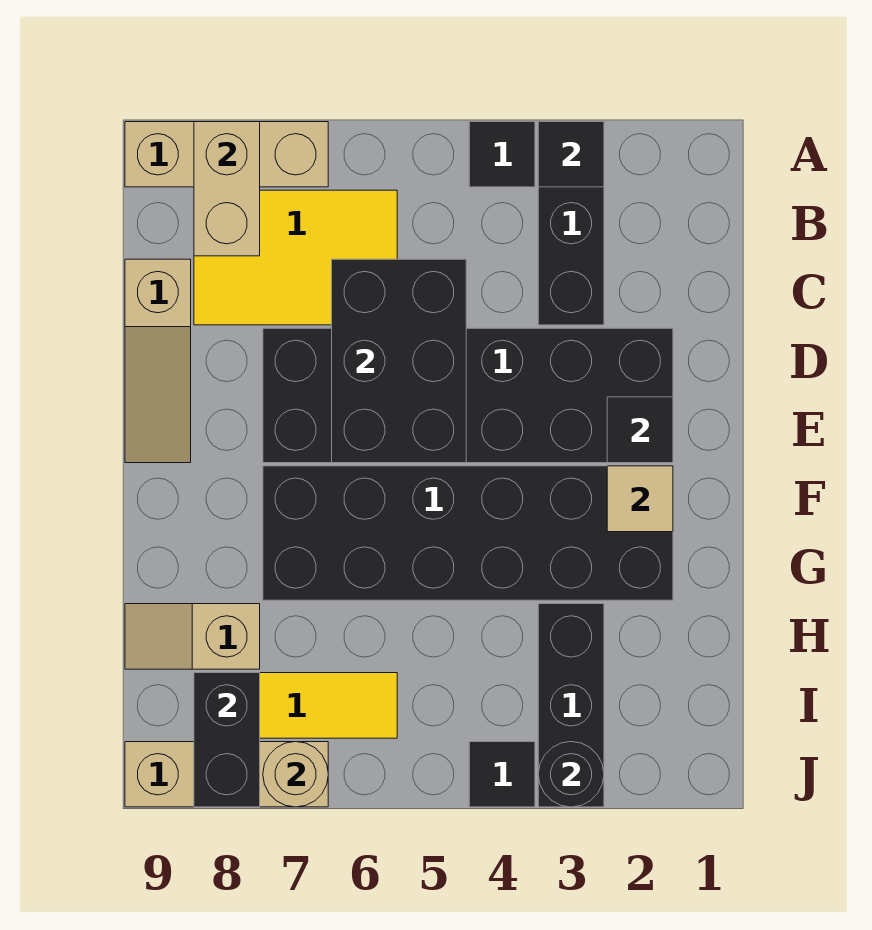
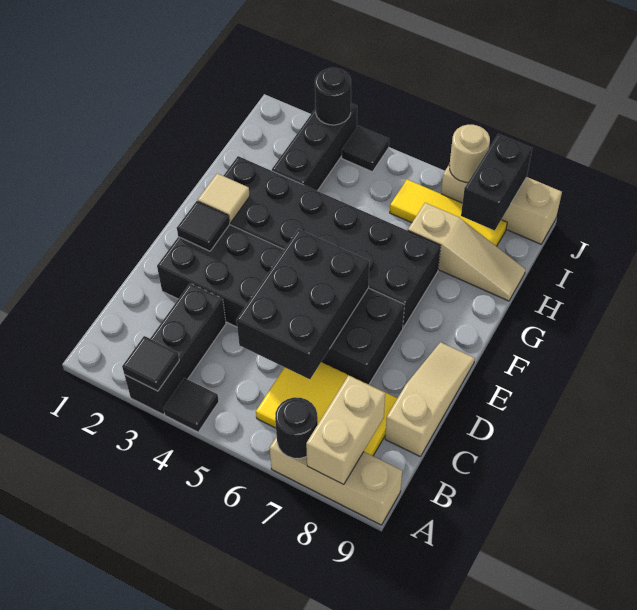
none -> black 1x1 round brick [275,397,318,458]
tan 1x2 slope [125,604,260,669] -> tan 1x3 slope [408,203,525,301]

